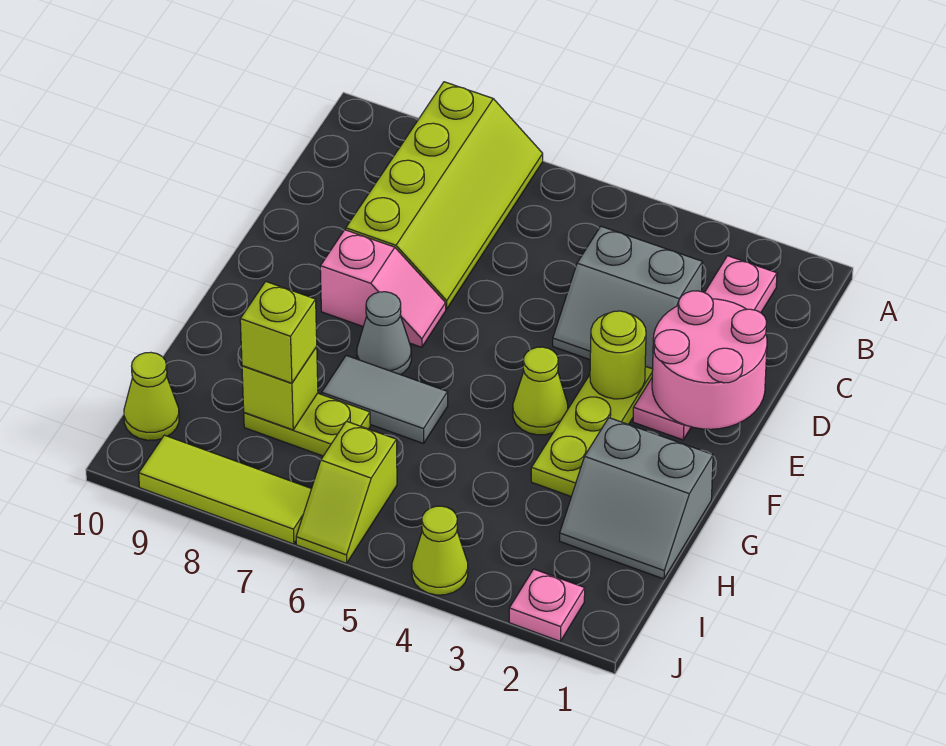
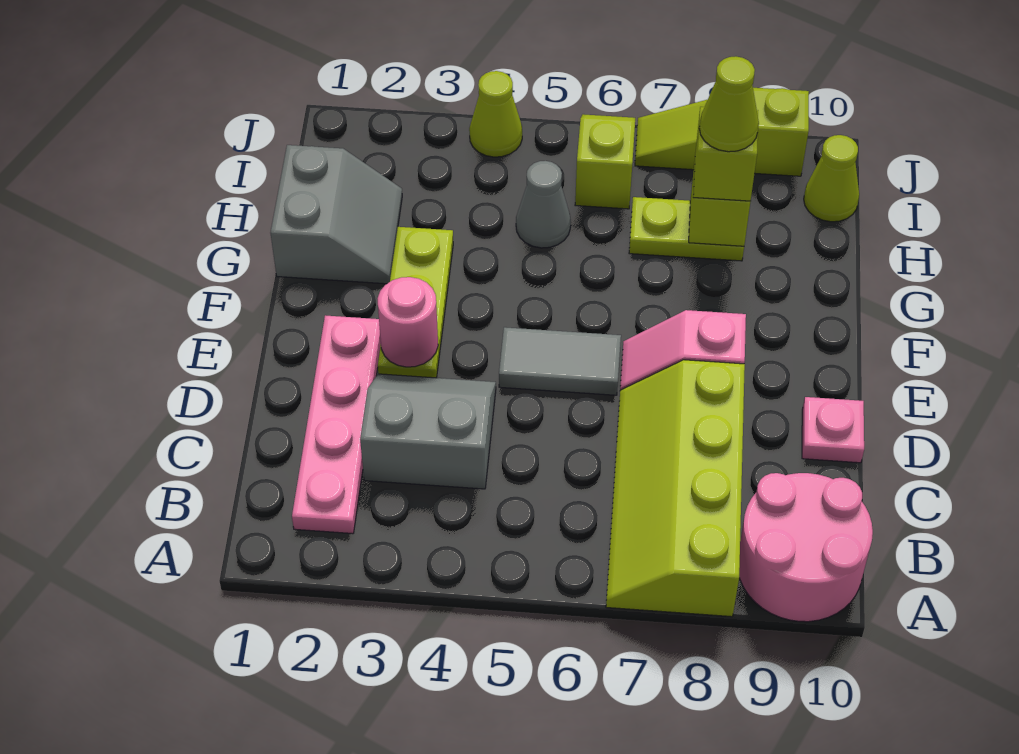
pink 2x2 round brick [652,291,767,429] -> pink 2x2 round brick moved to [739,473,873,622]
lime 1x1 round brick [590,311,646,399] -> pink 1x1 round brick [378,277,438,367]
lime 1x1 cone [513,347,568,435] -> lime 1x1 cone moved to [699,56,759,152]
grey 1x1 cone [357,292,411,375] -> grey 1x1 cone moved to [516,161,571,248]
grey 2x2 slope [560,418,713,579] -> grey 2x2 slope turned to [271,145,402,284]
grey 1x2 tile [322,356,448,444] -> grey 1x2 tile moved to [499,327,621,395]
pink 1x1 plate [509,569,585,641] -> pink 1x1 plate moved to [802,397,864,463]
lime 1x3 tile [139,435,311,544] -> lime 1x3 slope [635,88,809,176]

